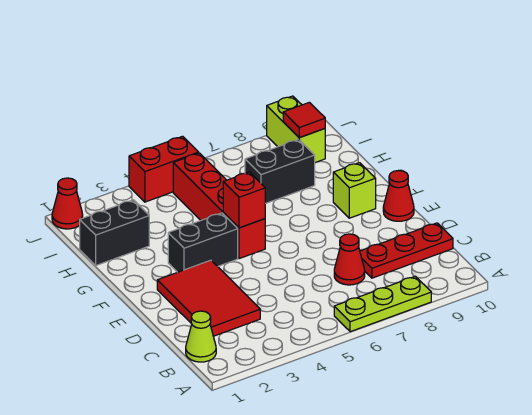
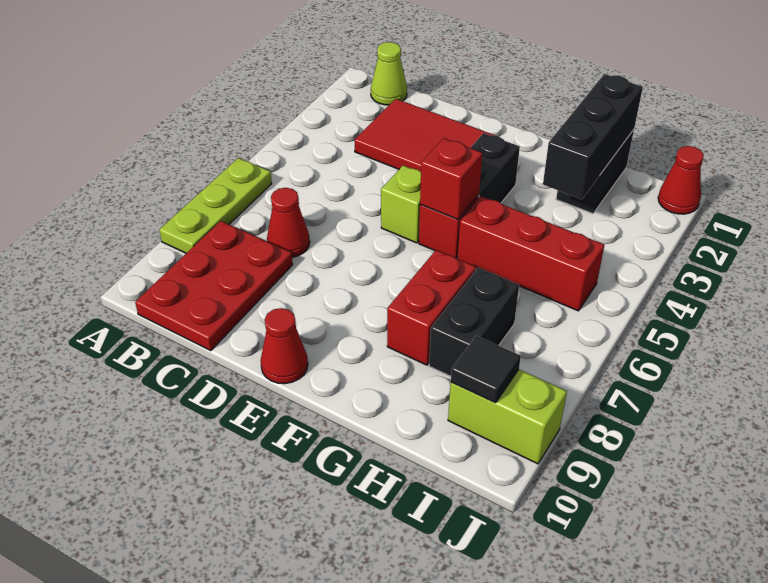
red 1x3 plate [360,223,453,278] -> red 2x3 plate [135,221,293,351]
lime 1x1 brick [333,163,376,218] -> lime 1x1 brick moved to [381,166,421,243]
none -> black 1x3 brick [543,74,643,199]
red 1x1 tile [283,102,325,138] -> black 1x1 tile [451,336,521,403]
red 1x2 brick [129,136,199,202] -> red 1x2 brick moved to [387,250,476,365]

